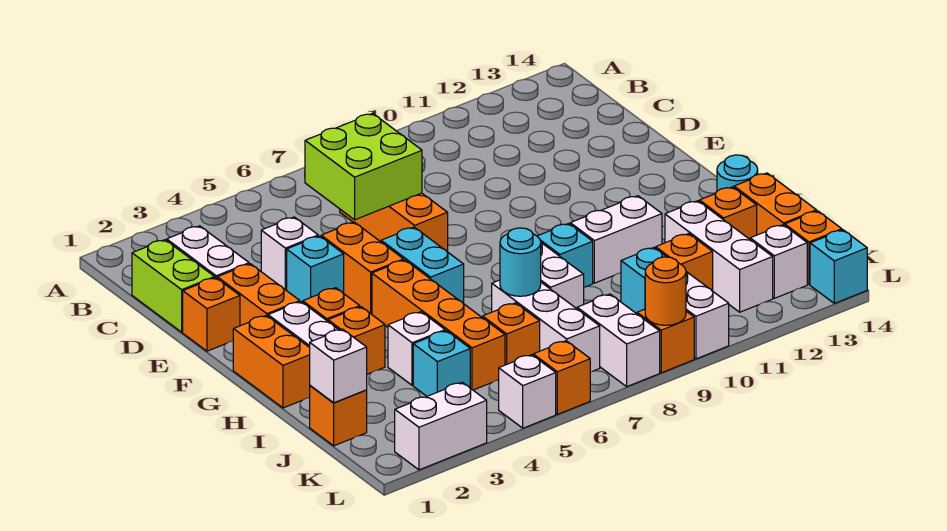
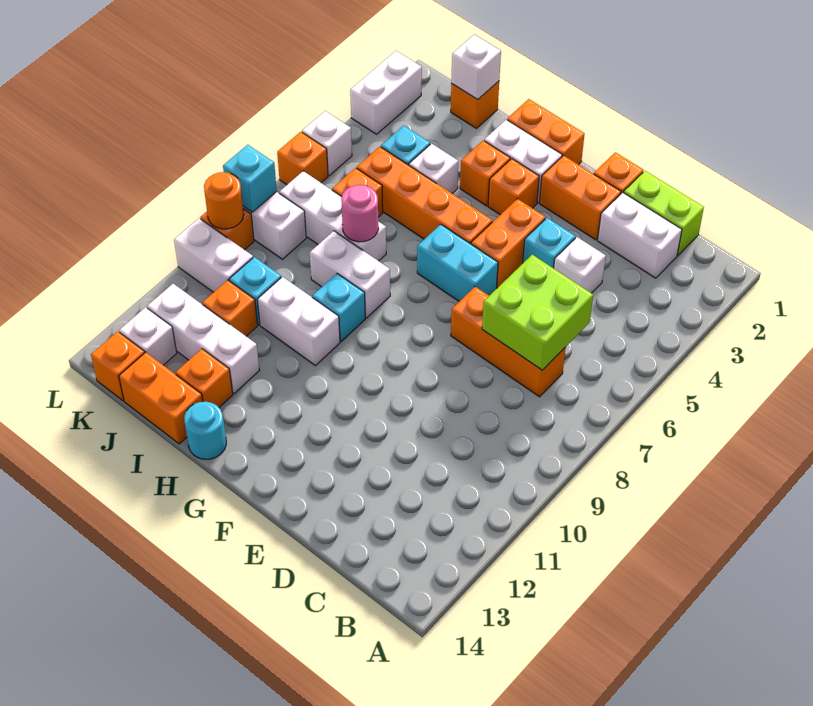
orange 1x2 brick [321,222,404,314] -> orange 1x2 brick turned to [471,199,546,288]
white 1x2 brick [570,196,662,283] -> white 1x2 brick turned to [257,277,340,366]
cyan 1x1 round brick [500,228,541,296] -> pink 1x1 round brick [341,185,378,242]
cyan 1x1 brick [810,230,867,303] -> cyan 1x1 brick moved to [223,145,277,212]

